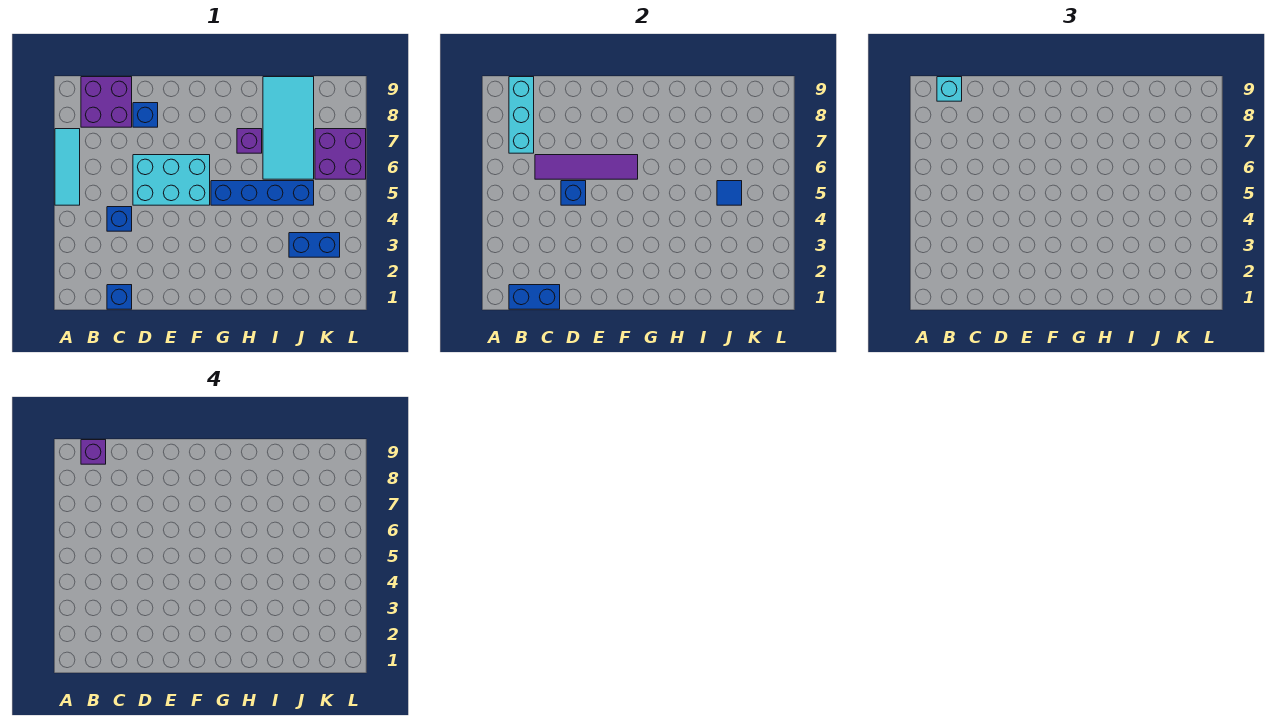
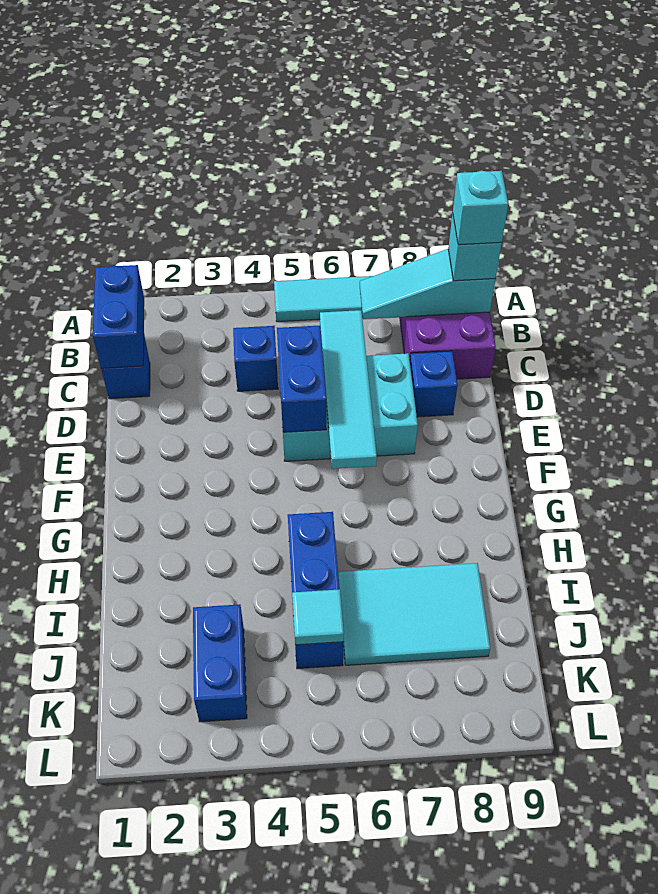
cyan 1x3 brick [509,77,534,153] -> cyan 1x3 slope [360,249,496,319]
purple 1x1 brick [81,440,106,464] -> cyan 1x1 brick [453,171,508,245]
purple 1x4 tile [535,155,638,179] -> cyan 1x4 tile [320,310,377,469]
cyan 2x3 brick [133,155,210,205] -> cyan 2x3 brick turned to [280,353,418,461]
blue 1x1 brick [561,181,586,205] -> blue 1x2 brick [277,326,326,432]
blue 1x4 brick [211,181,314,205] -> blue 1x3 brick [288,512,344,669]
purple 1x1 brick [237,129,262,153] -> none
cyan 2x4 tile [263,77,314,179] -> cyan 2x3 tile [338,563,490,665]
blue 1x1 tile [717,181,742,205] -> cyan 1x1 tile [292,589,344,645]
purple 2x2 brick [315,129,366,179] -> none

